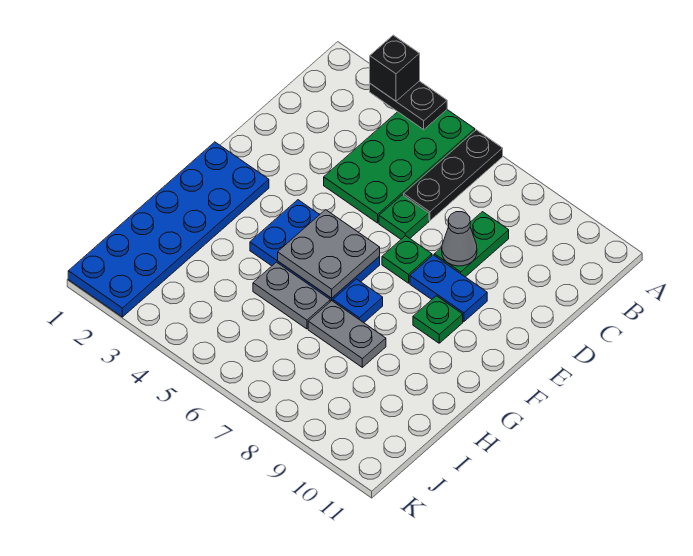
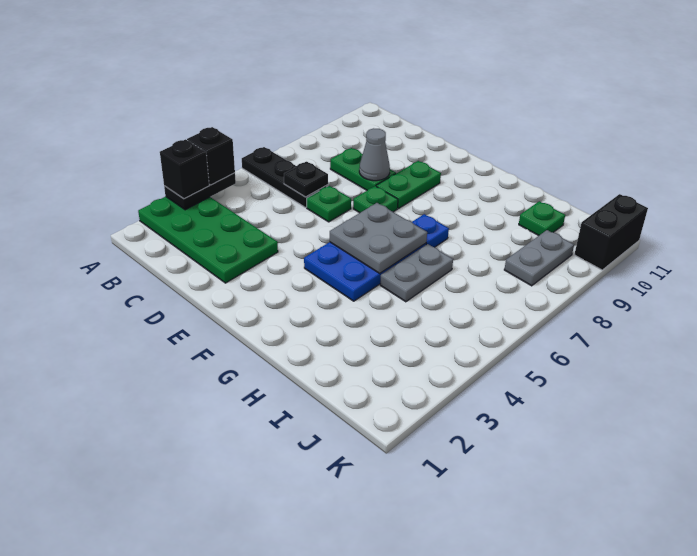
green 2x4 plate [324,110,475,223] -> green 2x4 plate moved to [138,197,278,283]
none -> black 1x1 brick [187,127,235,185]
none -> black 1x1 plate [284,162,328,197]
blue 1x2 plate [410,255,487,322] -> green 1x2 plate [376,161,441,209]
blue 2x6 plate [68,142,269,317] -> none
green 1x1 plate [413,296,463,343] -> green 1x1 plate moved to [519,201,565,236]
grey 1x2 plate [308,301,386,367] -> grey 1x2 plate moved to [504,230,574,286]
none -> black 1x2 brick [574,194,648,270]

